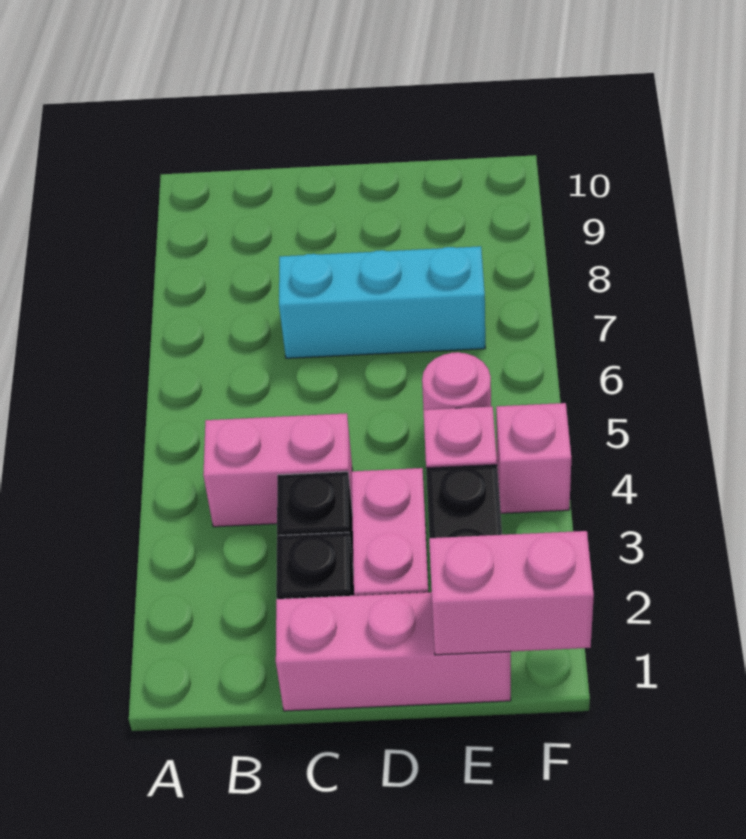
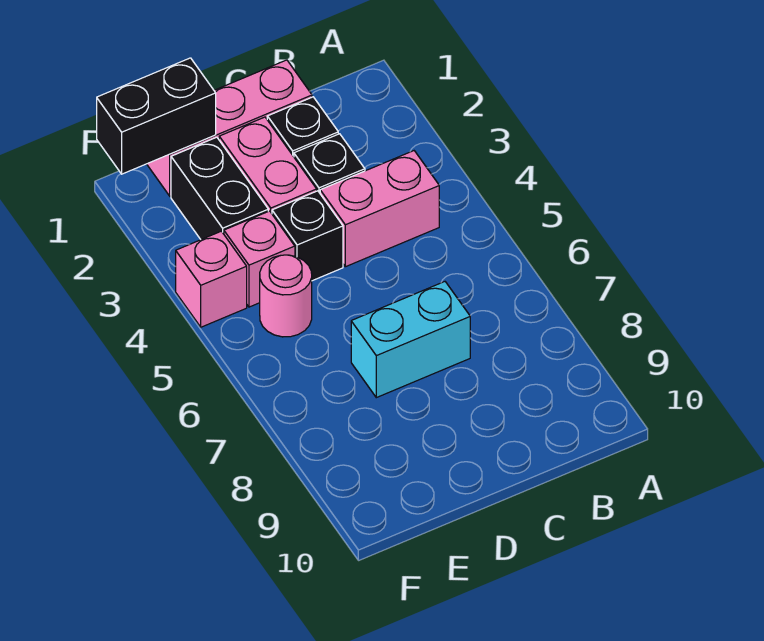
cyan 1x3 brick [279,246,485,358] -> cyan 1x2 brick [351,282,470,398]
none -> black 1x1 brick [272,191,343,281]
pink 1x2 brick [429,531,594,655] -> black 1x2 brick [97,58,216,174]

